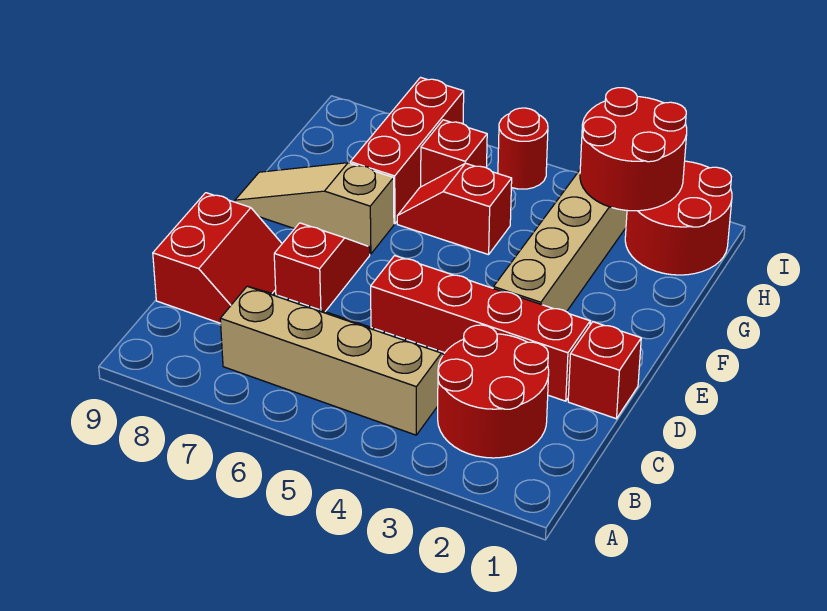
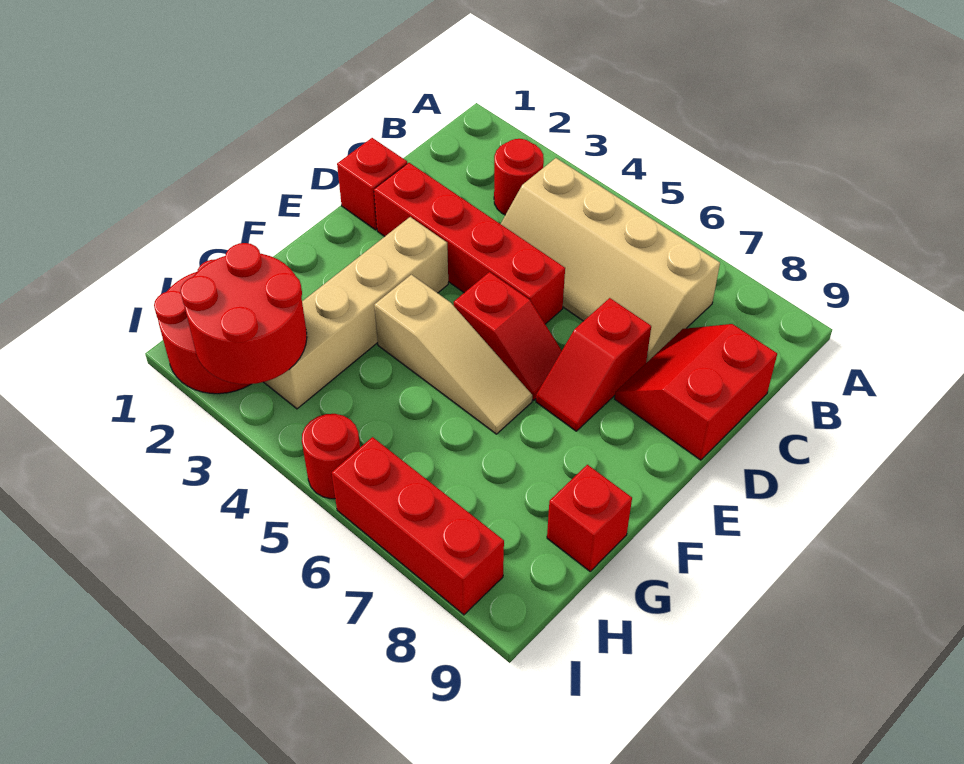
red 2x2 round brick [438,325,549,458] -> red 1x1 round brick [494,139,544,215]
tan 1x3 slope [235,163,394,254] -> tan 1x3 slope moved to [374,275,532,434]
red 1x2 slope [397,163,512,255] -> red 1x2 slope moved to [454,272,562,400]
red 1x3 brick [350,77,464,224] -> red 1x3 brick turned to [332,437,504,615]
red 1x1 brick [421,120,487,187] -> red 1x1 brick moved to [547,465,632,571]

